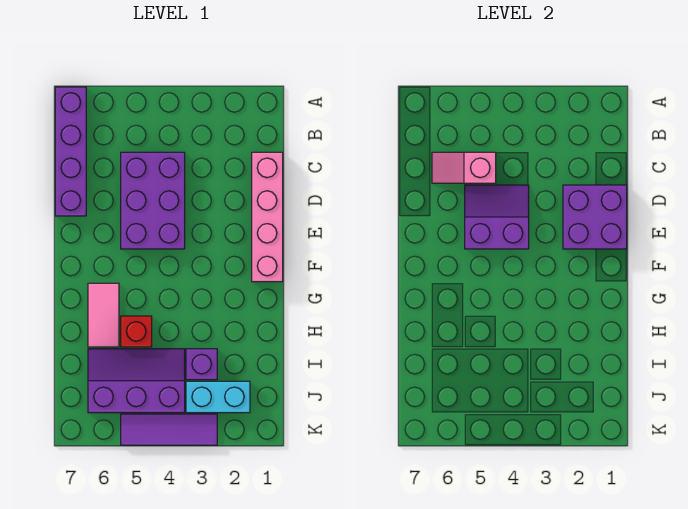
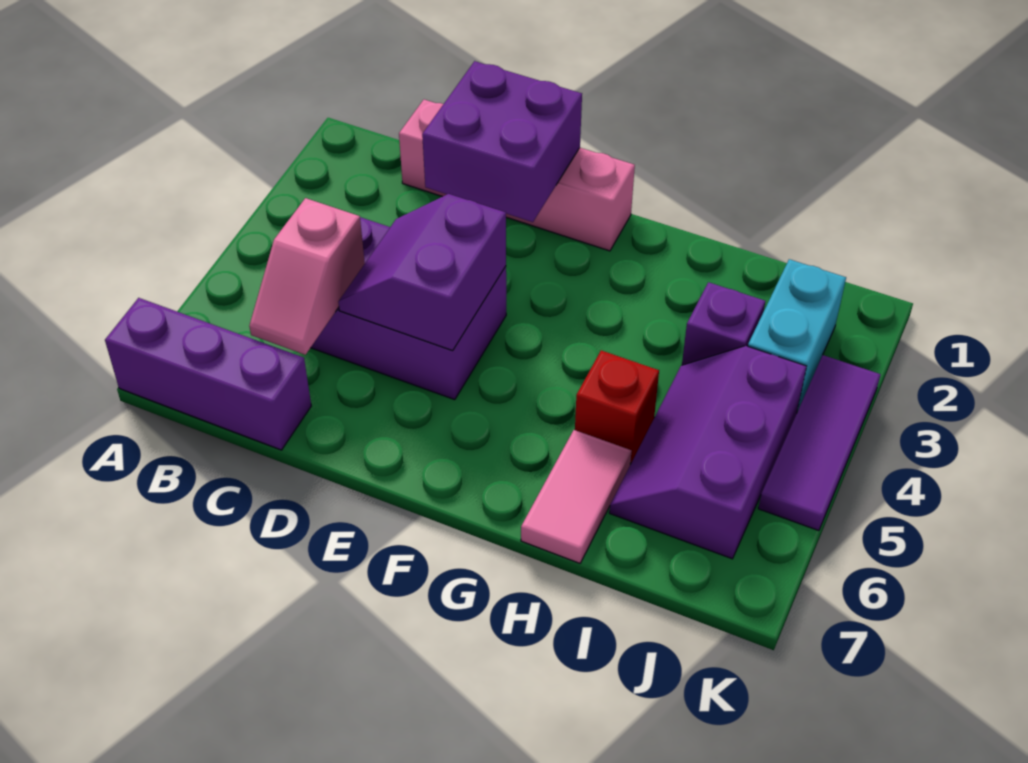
purple 1x4 brick [55,87,86,216] -> purple 1x3 brick [105,298,311,450]
pink 1x2 tile [88,283,119,347] -> pink 1x2 tile turned to [521,430,631,563]

